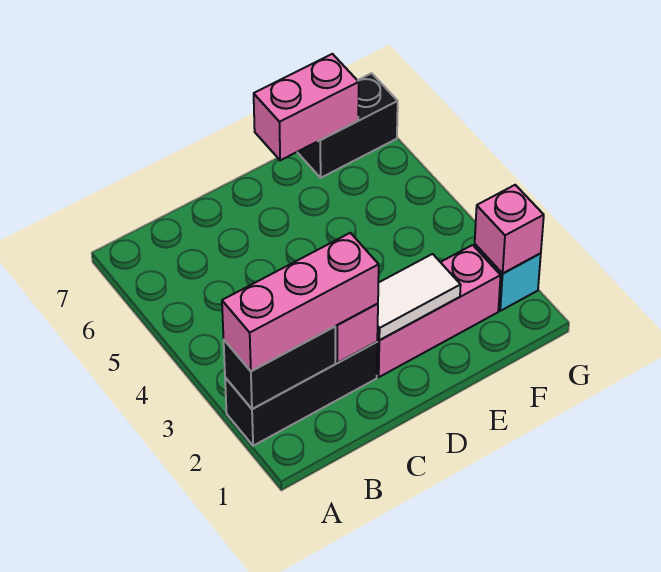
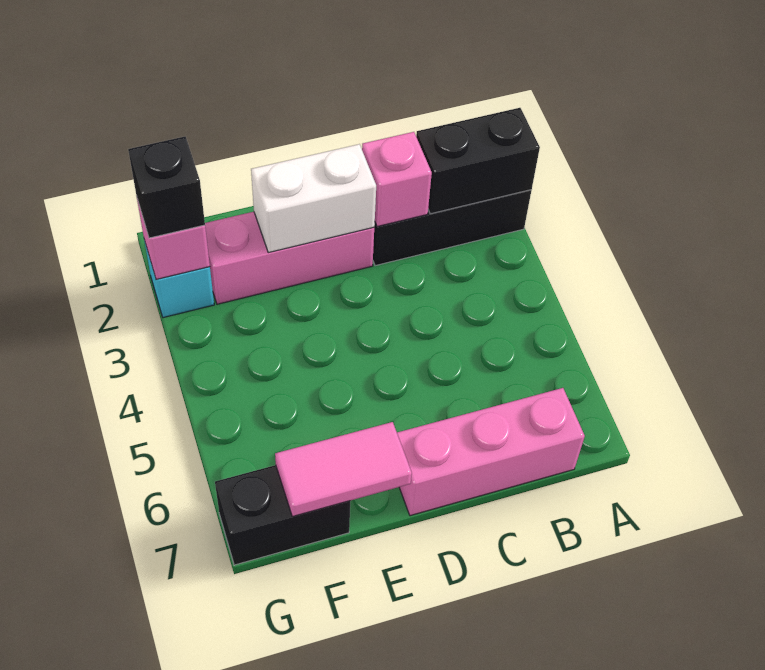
pink 1x3 brick [222,233,379,371] -> pink 1x3 brick moved to [397,388,585,516]
white 1x2 tile [377,254,461,340] -> white 1x2 brick [251,144,376,253]
pink 1x2 brick [254,54,359,160] -> pink 1x2 tile [275,422,412,516]
none -> black 1x1 brick [128,137,205,238]

